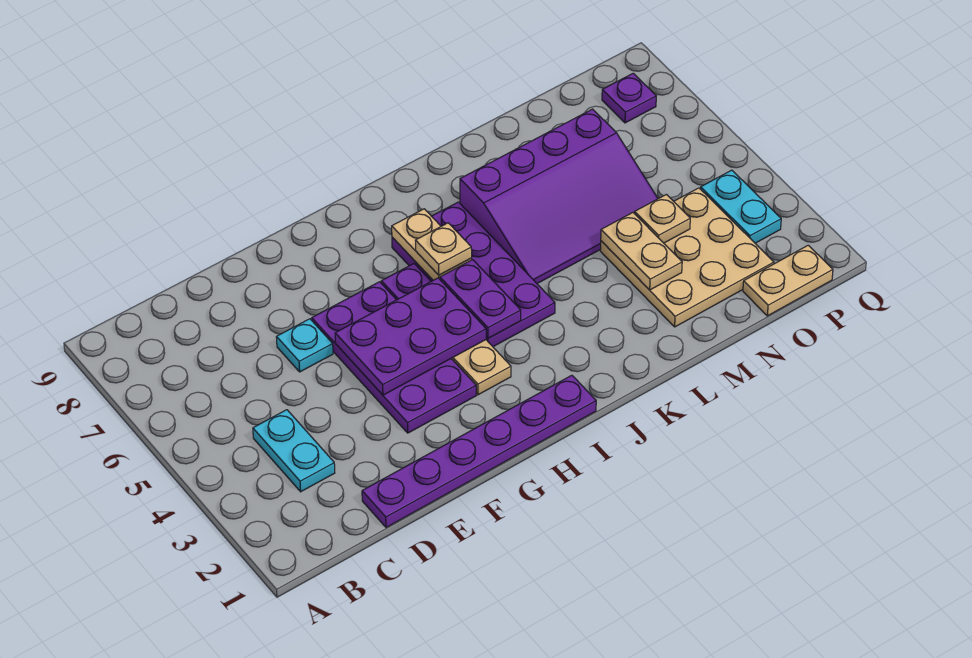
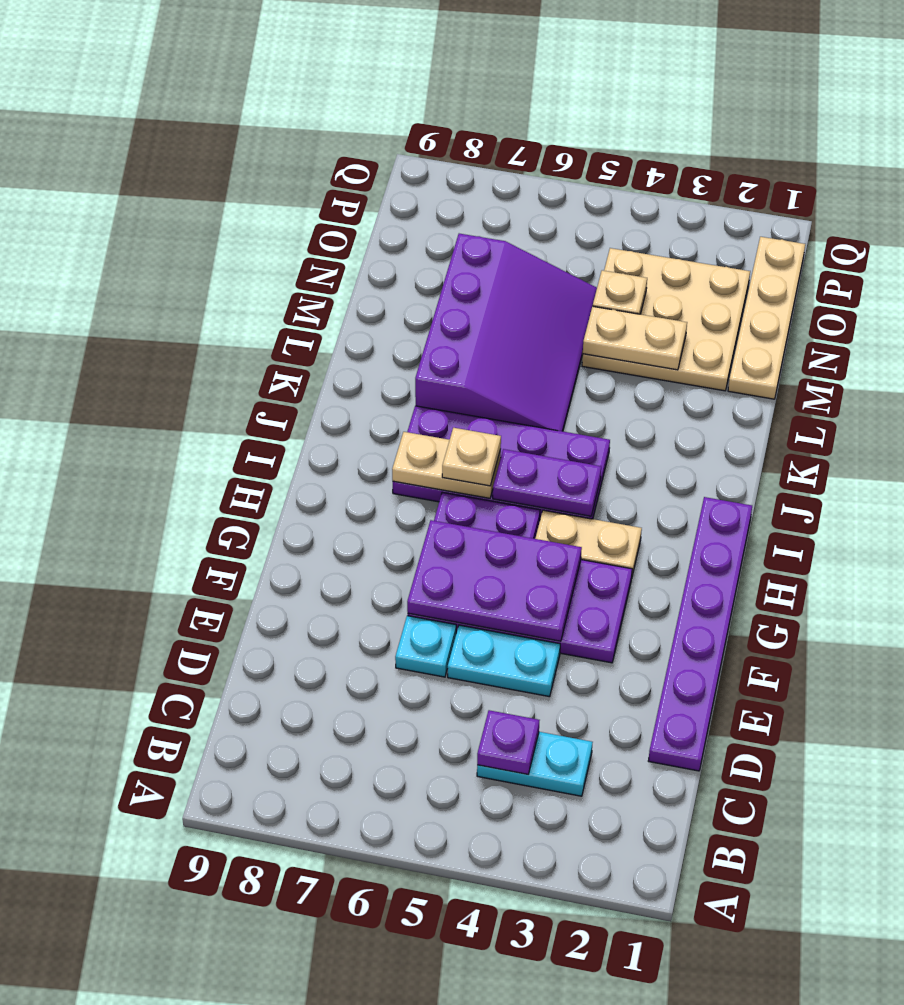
purple 2x3 plate [335,278,486,395] -> purple 2x3 plate turned to [407,520,582,641]
tan 1x2 plate [743,245,833,316] -> tan 1x4 plate [728,237,805,399]
cyan 1x2 plate [701,170,781,243] -> cyan 1x2 plate moved to [448,625,560,697]
purple 1x1 plate [602,73,656,123] -> purple 1x1 plate moved to [477,710,539,774]

